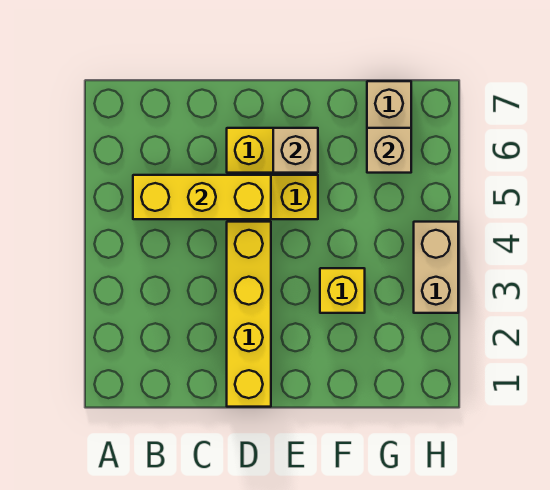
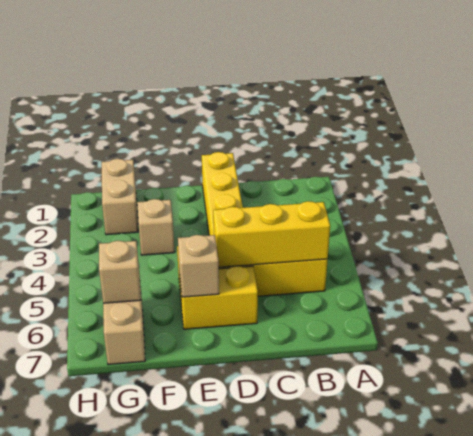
yellow 1x1 brick [320,268,365,313] -> tan 1x1 brick [137,199,175,255]
tan 1x2 brick [414,222,458,313] -> tan 1x2 brick moved to [102,159,138,235]

